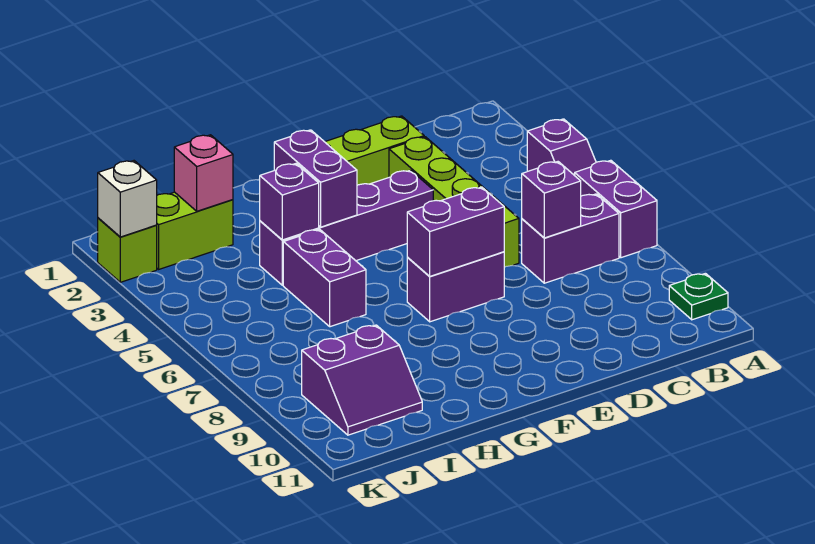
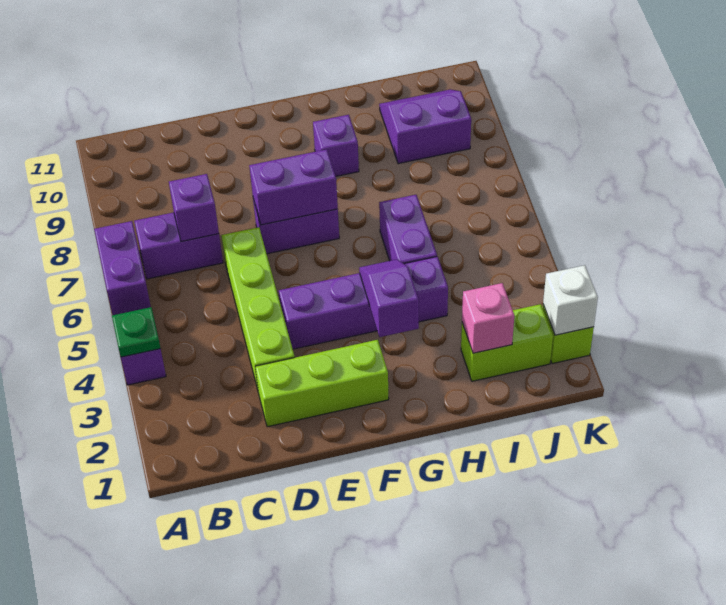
green 1x1 plate [669,273,728,320] -> green 1x1 plate moved to [112,307,161,357]
purple 1x2 brick [274,130,357,227] -> purple 1x2 slope [359,259,419,337]
purple 1x1 brick [260,164,319,240] -> purple 1x1 brick moved to [313,115,359,176]

